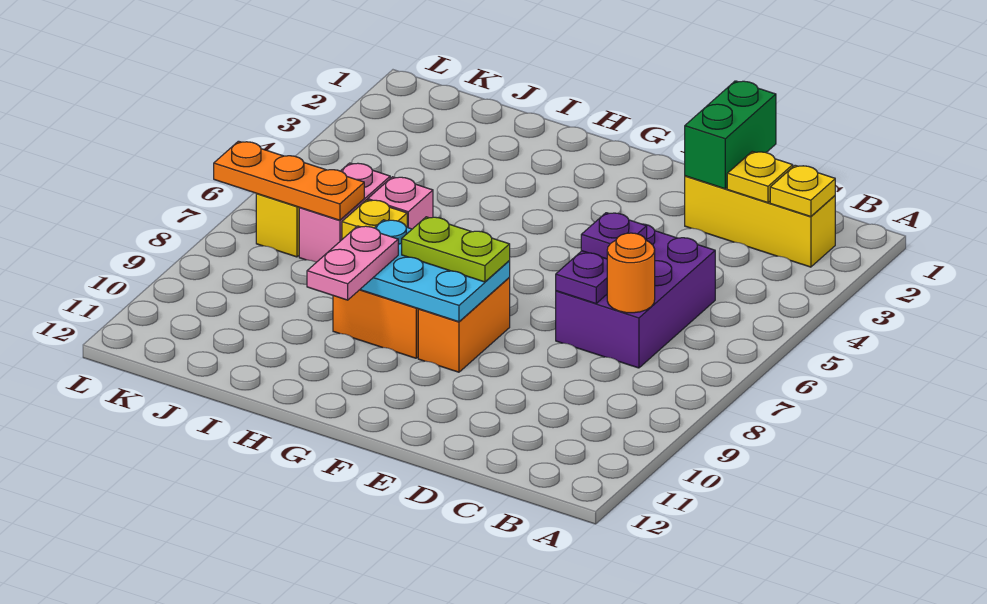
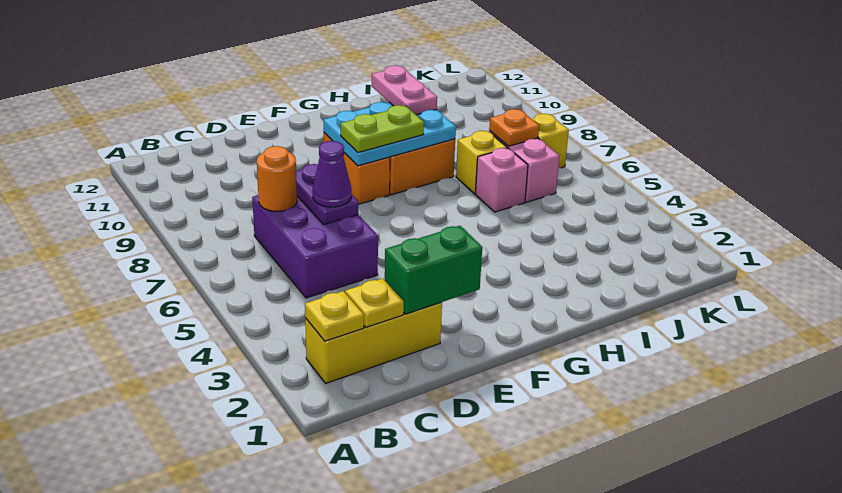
green 1x2 brick [685,81,776,189] -> green 1x2 brick turned to [385,226,482,314]
purple 1x1 plate [581,213,647,259] -> purple 1x1 cone [313,141,351,207]
orange 1x3 plate [214,141,364,220] -> orange 1x1 plate [489,109,539,146]

